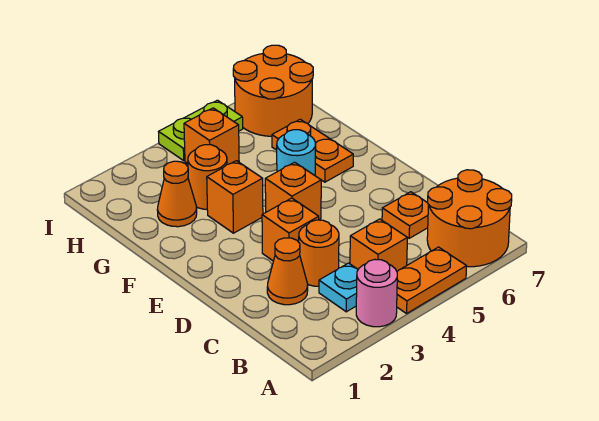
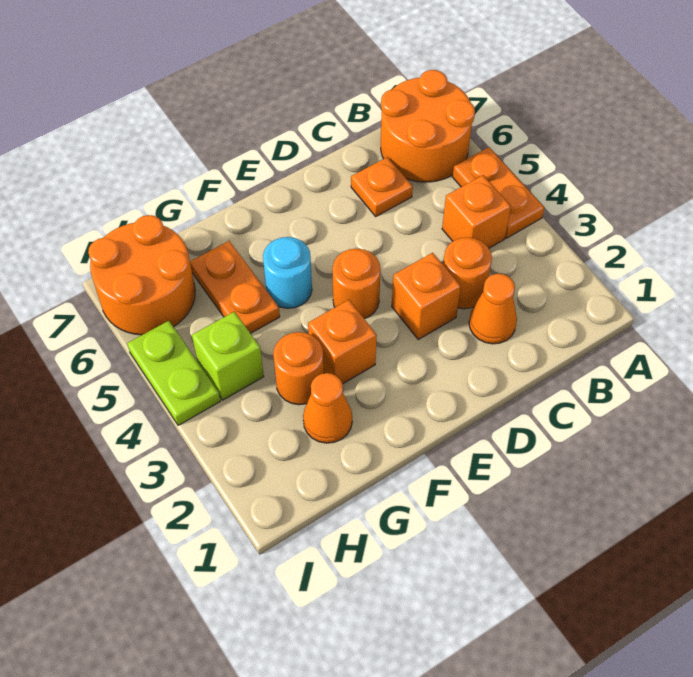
pink 1x1 round brick [356,259,397,327] -> none
cyan 1x1 plate [319,263,358,312] -> none
orange 1x1 brick [265,162,321,220] -> orange 1x1 round brick [332,249,381,319]
orange 1x2 plate [272,119,353,182] -> orange 1x2 plate turned to [190,241,280,333]
orange 1x1 brick [184,108,239,164] -> lime 1x1 brick [192,312,264,400]

